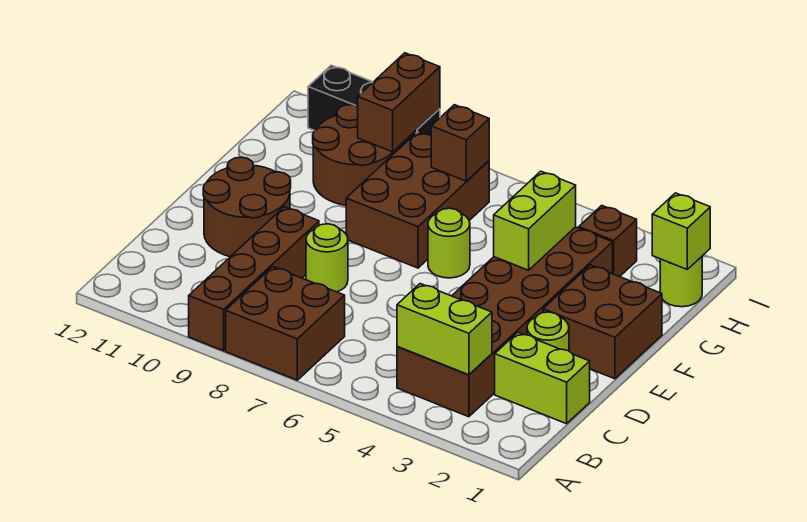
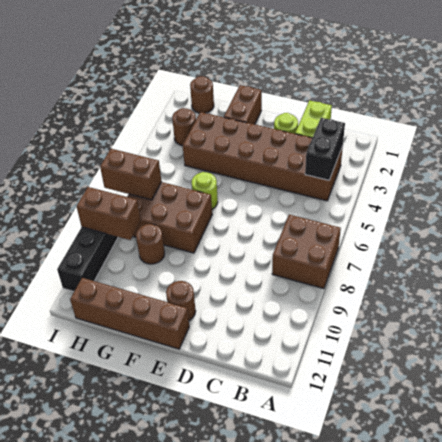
brown 1x4 brick [189,207,319,351] -> brown 1x4 brick moved to [70,278,189,349]
lime 1x2 brick [397,284,492,375] -> black 1x2 brick [305,118,345,180]
lime 1x1 round brick [306,224,348,292] -> none
brown 2x2 round brick [203,157,291,257] -> brown 1x1 round brick [166,281,196,321]
brown 2x2 brick [543,265,662,379] -> brown 1x2 brick [224,85,262,124]
lime 1x2 brick [494,171,576,270] -> none
brown 2x2 round brick [313,105,399,205] -> brown 1x1 round brick [136,224,165,264]
lime 1x1 round brick [660,257,702,307] -> brown 1x1 round brick [190,76,214,113]
lime 1x1 brick [652,193,710,269] -> none
brown 1x1 brick [579,206,637,277] -> brown 1x1 round brick [172,108,196,146]
brown 1x1 brick [431,105,489,181] -> brown 1x2 brick [100,149,162,200]

